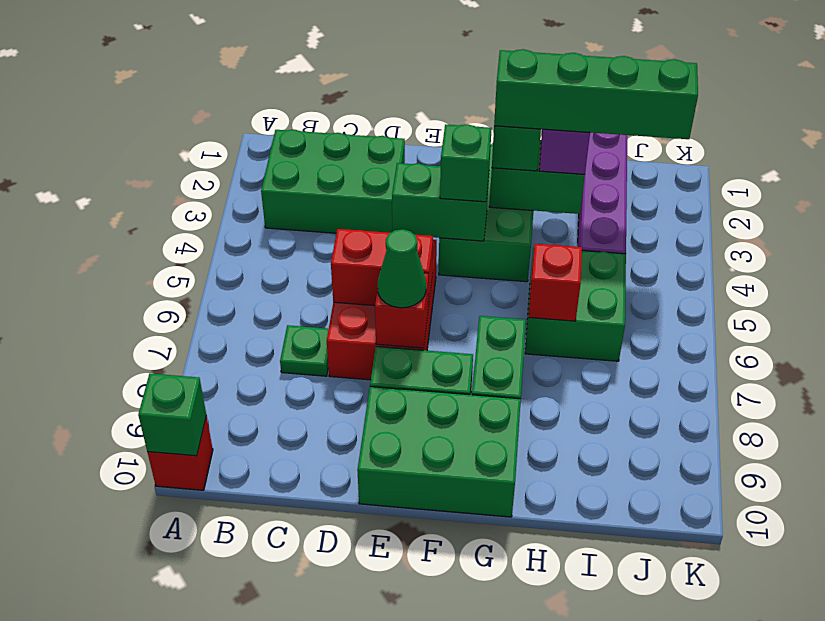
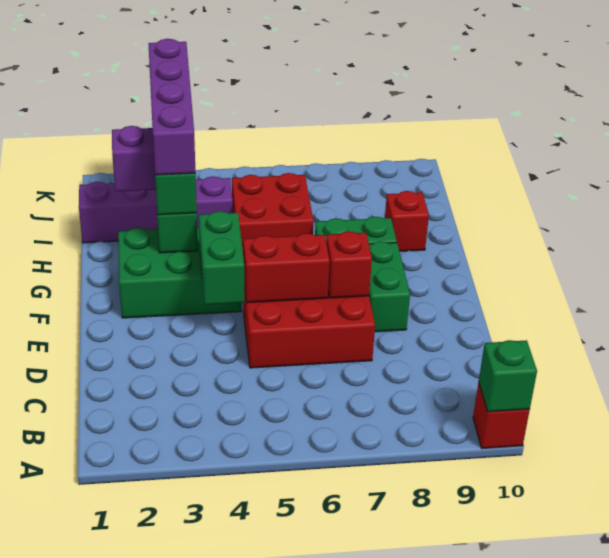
green 2x3 brick [261,130,405,233] -> none
green 1x1 plate [280,325,329,376] -> none
red 1x2 brick [331,229,433,307] -> red 1x2 brick turned to [243,233,330,303]
green 1x1 cone [378,229,426,308] -> none
green 2x3 brick [357,387,521,517] -> none
green 1x1 brick [440,124,492,202] -> none
green 1x4 brick [494,49,698,139] -> purple 1x4 brick [148,39,195,175]
green 2x2 brick [525,247,626,361] -> red 2x2 brick [232,173,313,249]
red 1x1 brick [529,244,582,321] -> red 1x1 brick moved to [385,191,429,251]

